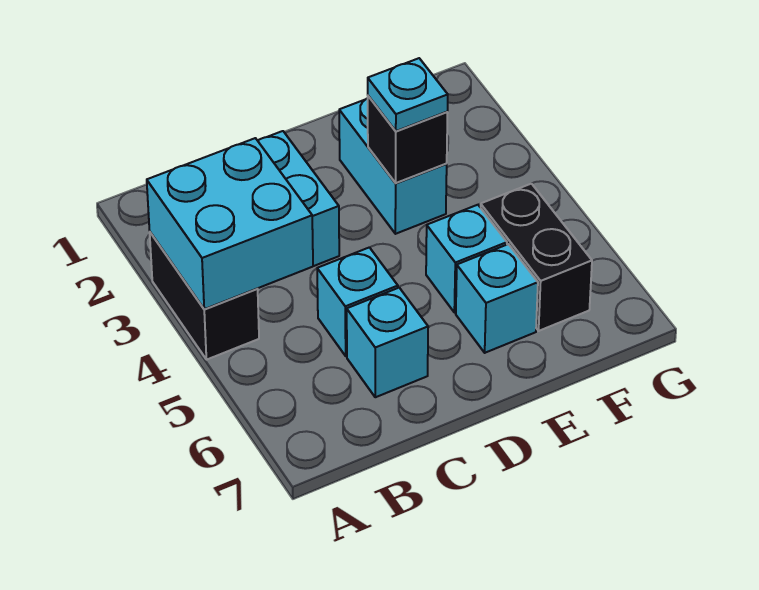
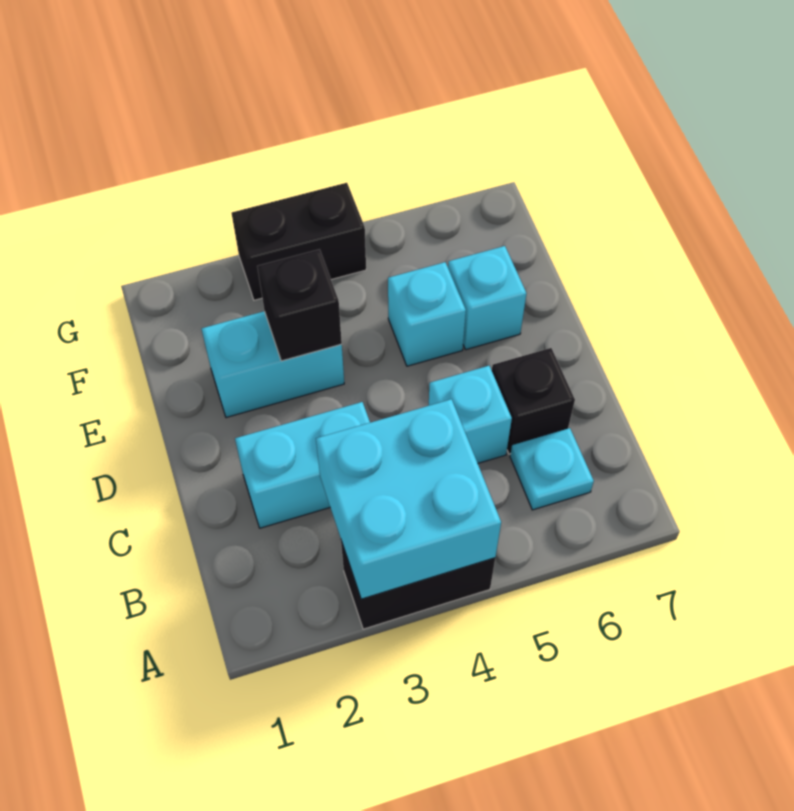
cyan 1x1 brick [347,288,428,397] -> black 1x1 brick [492,348,575,454]
cyan 1x1 plate [368,58,448,131] -> cyan 1x1 plate moved to [510,428,594,510]
black 1x2 brick [481,184,592,331] -> black 1x2 brick moved to [232,183,366,300]

